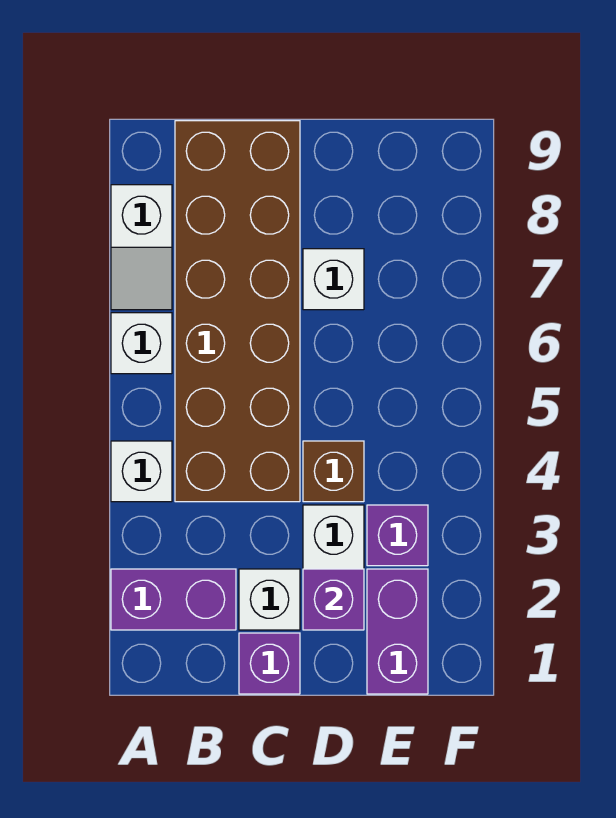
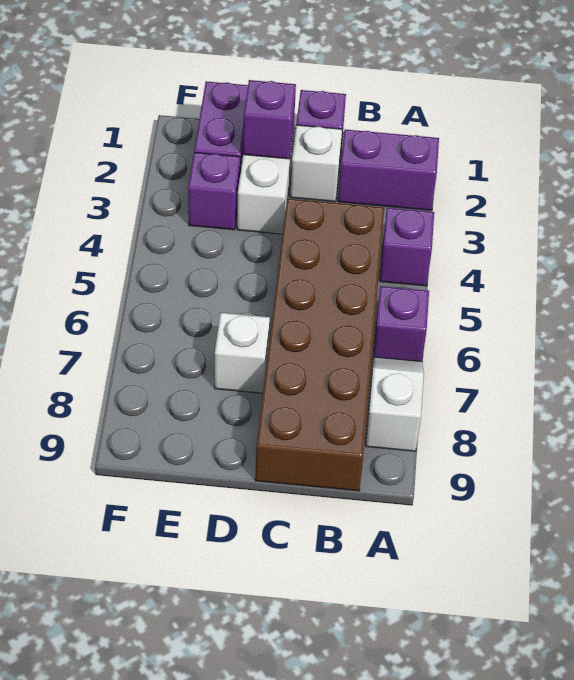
white 1x1 brick [111,441,172,502] -> purple 1x1 brick [380,208,434,286]
white 1x1 brick [111,313,172,374] -> purple 1x1 brick [373,286,429,361]
brown 1x1 brick [303,441,364,502] -> none

